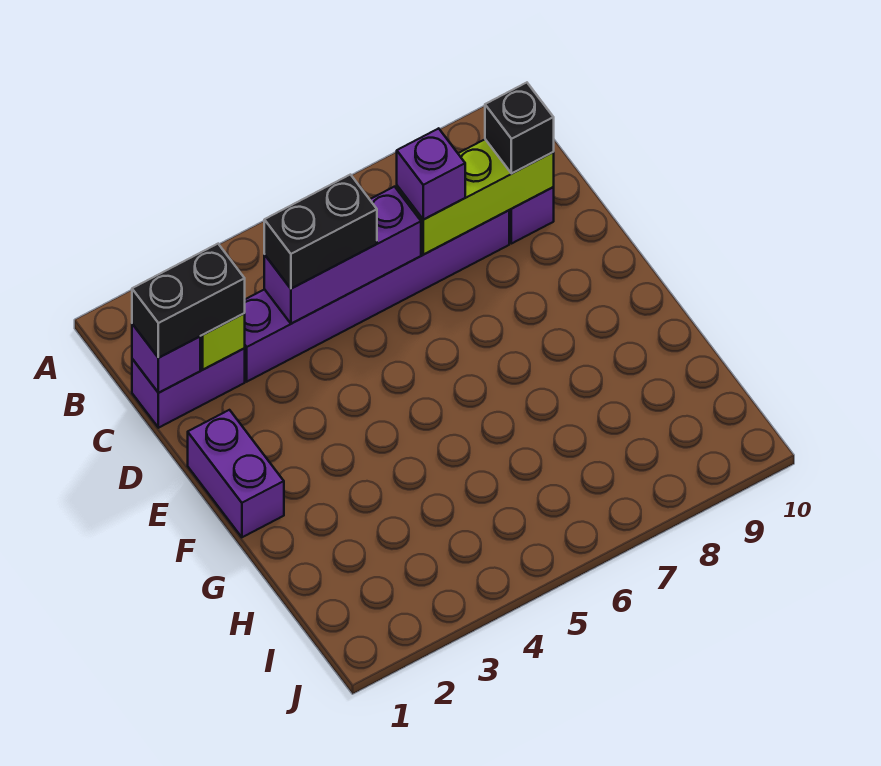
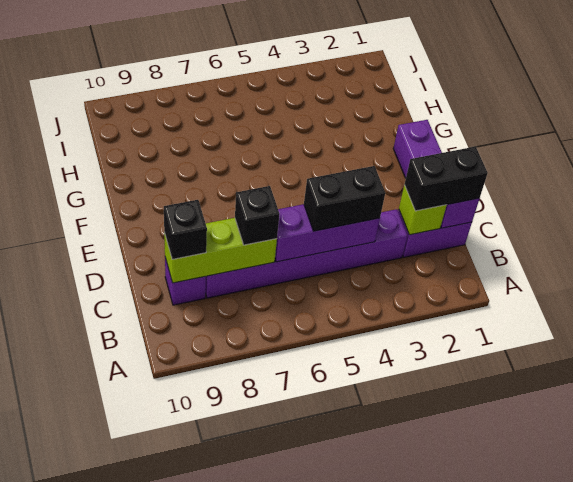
purple 1x1 brick [397,128,465,220] -> black 1x1 brick [235,186,279,245]

